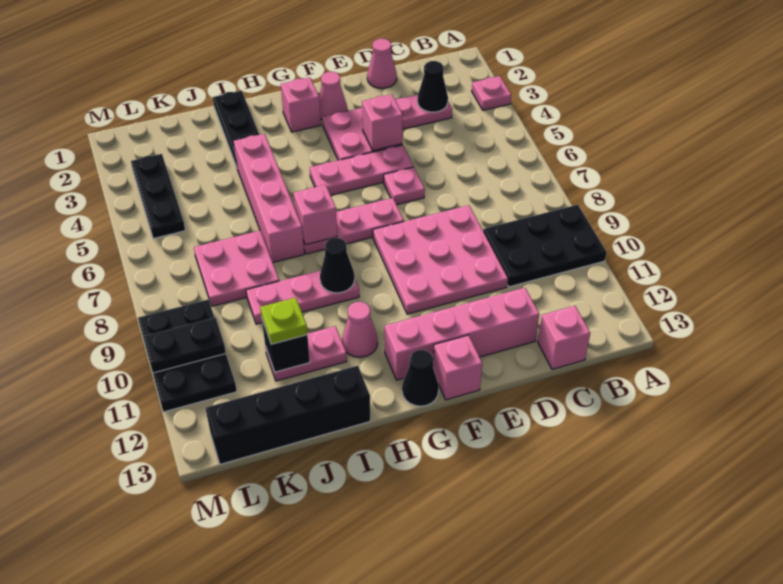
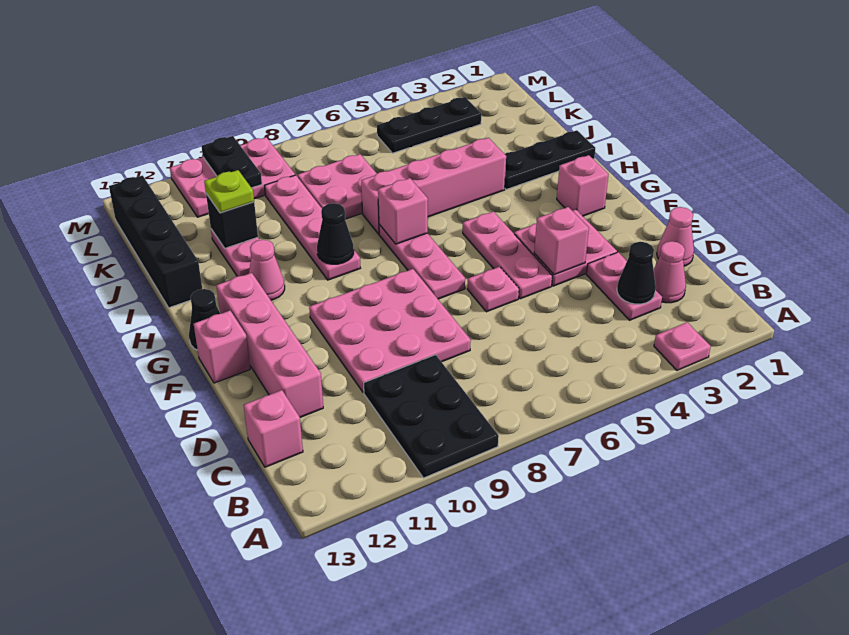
pink 1x1 cone [319,72,347,119] -> pink 1x1 cone moved to [654,241,686,303]
pink 1x3 plate [246,271,359,324] -> pink 1x4 plate [265,175,360,280]
black 2x3 plate [138,300,237,412] -> pink 2x3 plate [170,137,295,217]

